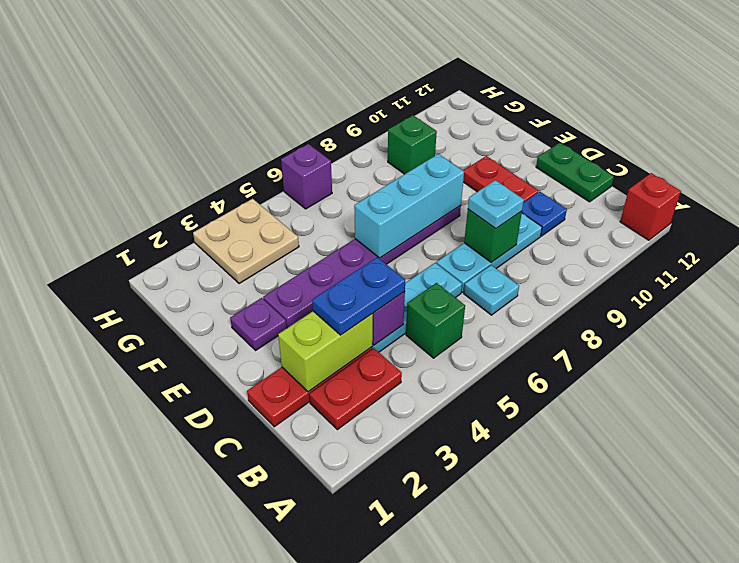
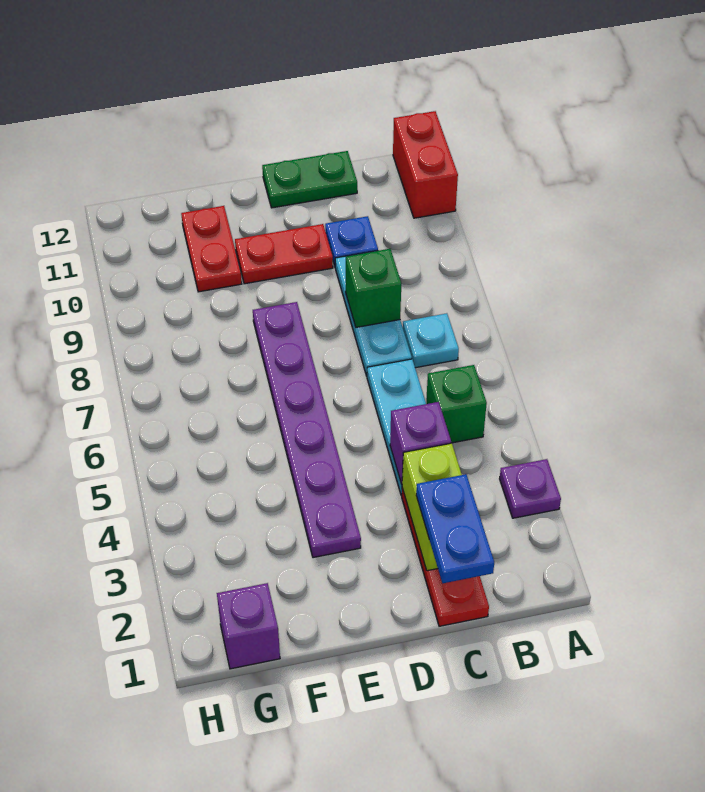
red 1x1 brick [620,173,681,240] -> red 1x2 brick [393,111,458,218]
red 1x2 plate [309,348,402,430] -> red 1x2 plate moved to [181,206,242,292]
blue 1x2 plate [312,257,405,335] -> blue 1x2 plate moved to [416,474,494,583]
cyan 1x1 plate [468,180,524,229] -> none
purple 1x1 plate [230,298,287,350] -> purple 1x1 plate moved to [500,459,561,518]
cyan 1x3 brick [354,154,464,258] -> none
tan 2x2 plate [193,199,299,284] -> none
green 1x1 brick [388,115,437,174] -> none
purple 1x1 brick [281,144,332,209] -> purple 1x1 brick moved to [217,583,280,669]

